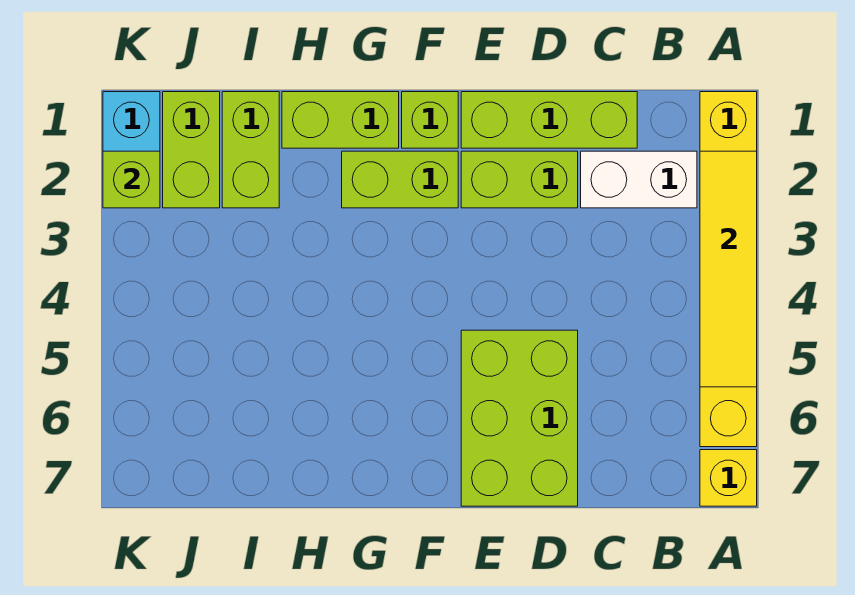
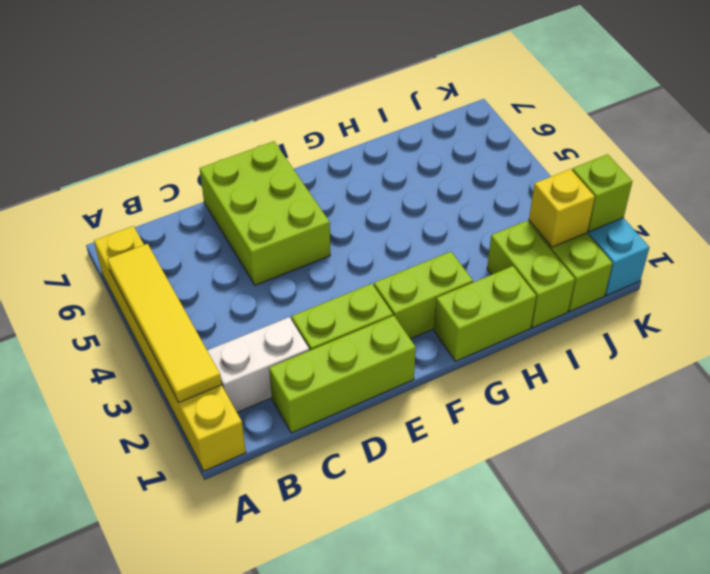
yellow 1x1 brick [700,450,757,506] -> yellow 1x1 brick moved to [529,169,595,247]
lime 1x1 brick [402,92,458,148] -> none

